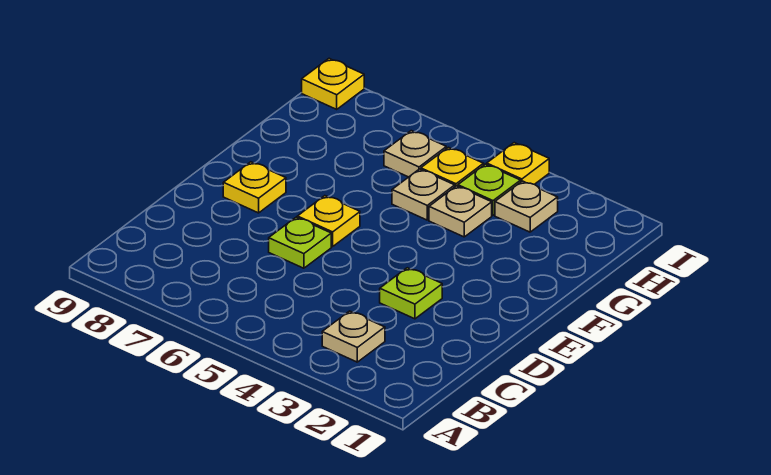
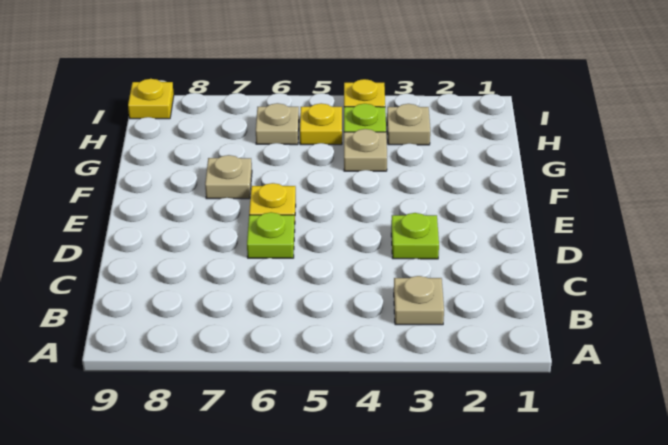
yellow 1x1 plate [223,162,286,213] -> none
tan 1x1 plate [392,169,455,220] -> tan 1x1 plate moved to [205,155,252,199]

